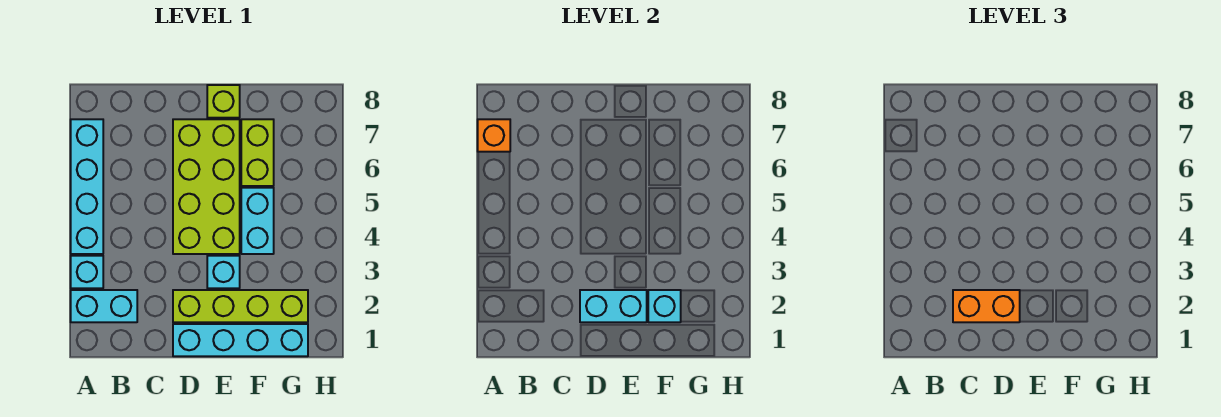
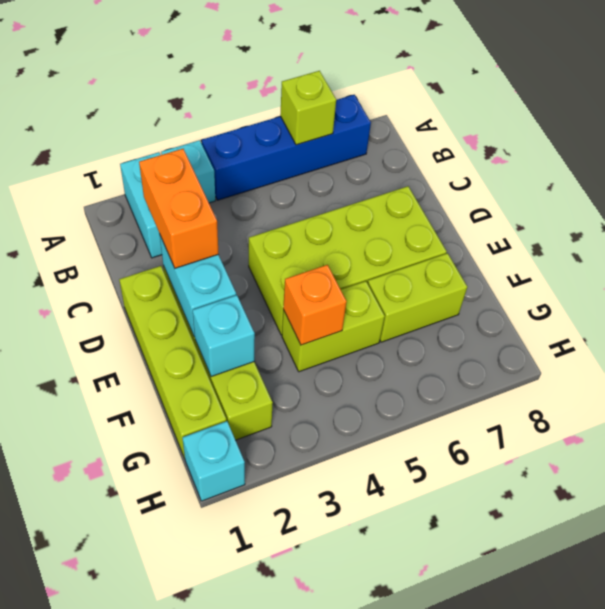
cyan 1x4 brick [71,119,103,254] -> blue 1x4 brick [202,95,371,200]
orange 1x1 brick [478,119,510,152] -> orange 1x1 brick moved to [283,265,347,345]
cyan 1x4 brick [173,324,308,356] -> lime 1x4 brick [119,266,226,459]
cyan 1x1 brick [207,256,240,288] -> cyan 1x1 brick moved to [182,421,245,501]
lime 1x1 brick [207,85,240,118] -> lime 1x1 brick moved to [280,71,336,145]
cyan 1x2 brick [241,188,274,254] -> lime 1x2 brick [282,281,385,372]

